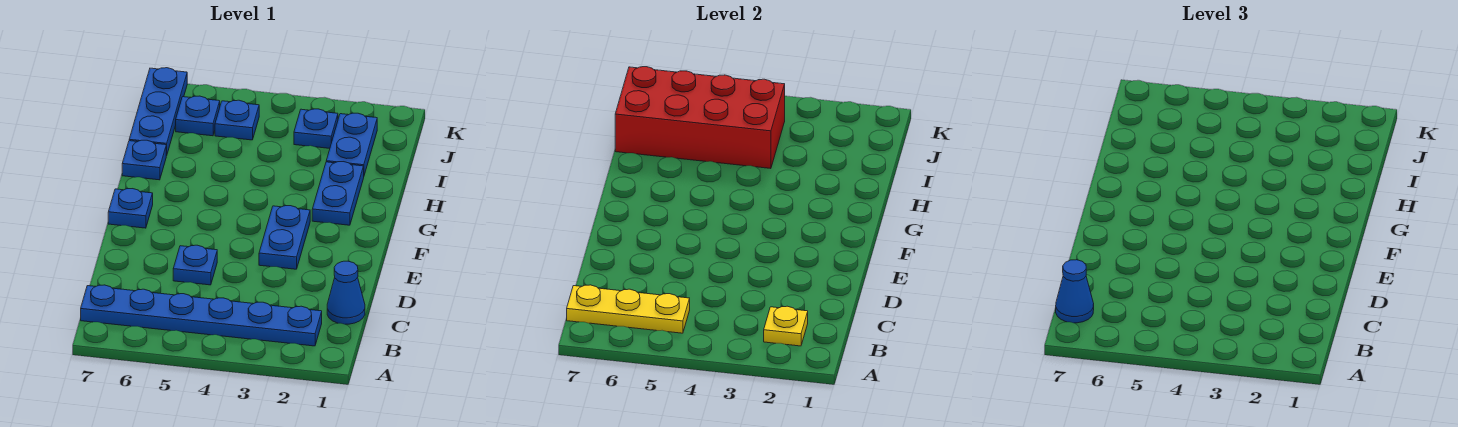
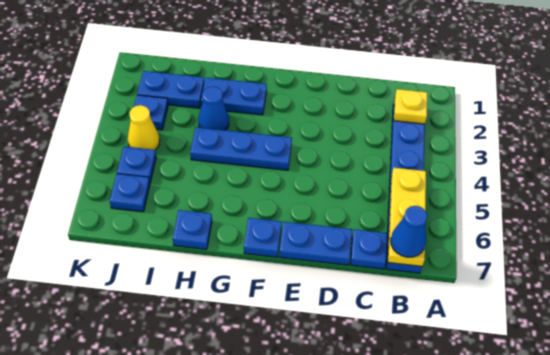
blue 1x1 cone [327,261,365,324] -> blue 1x1 cone moved to [198,87,229,130]
blue 1x1 plate [173,245,217,285] -> blue 1x1 plate moved to [350,229,387,269]
blue 1x2 plate [259,206,310,269] -> blue 1x2 plate moved to [279,222,352,265]
red 2x4 brick [615,67,785,169] -> none
blue 1x3 plate [129,68,187,155] -> blue 1x3 plate moved to [190,127,292,170]
none -> yellow 1x1 cone [128,105,160,150]

